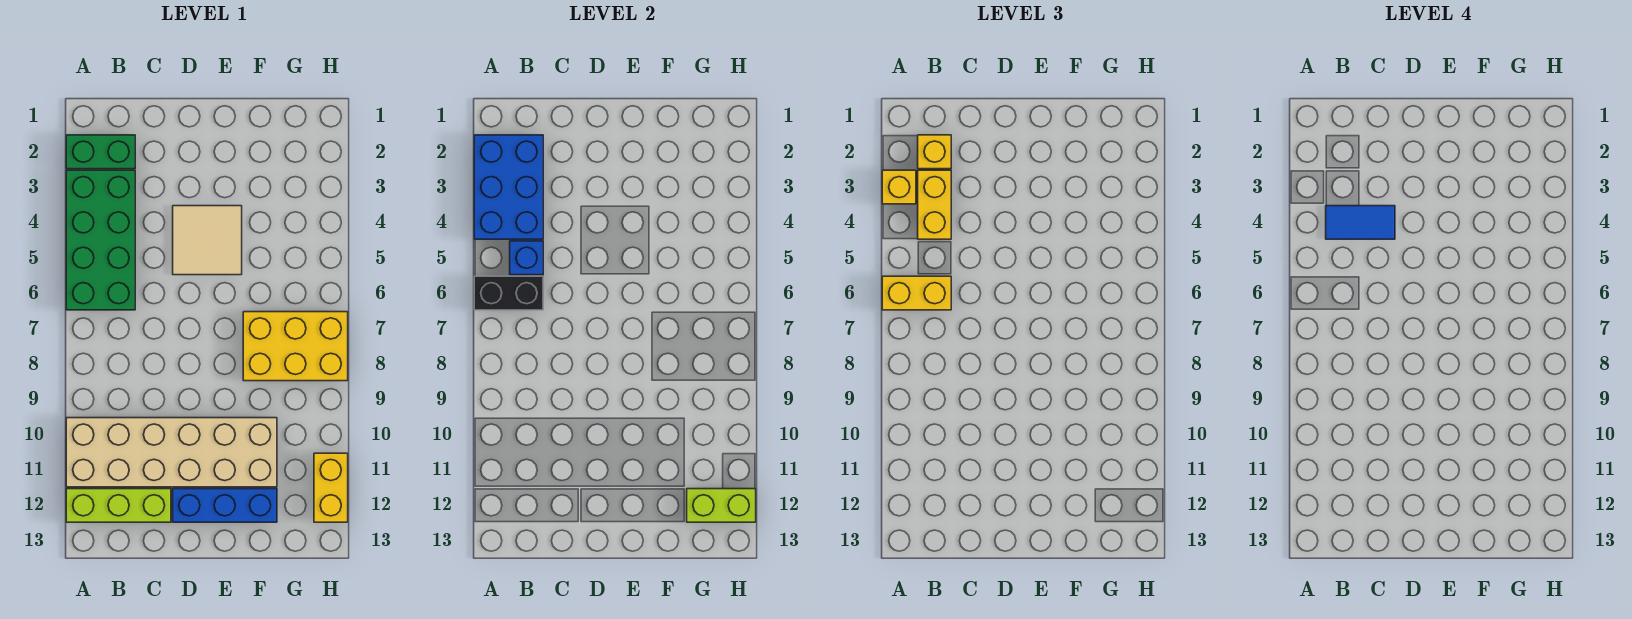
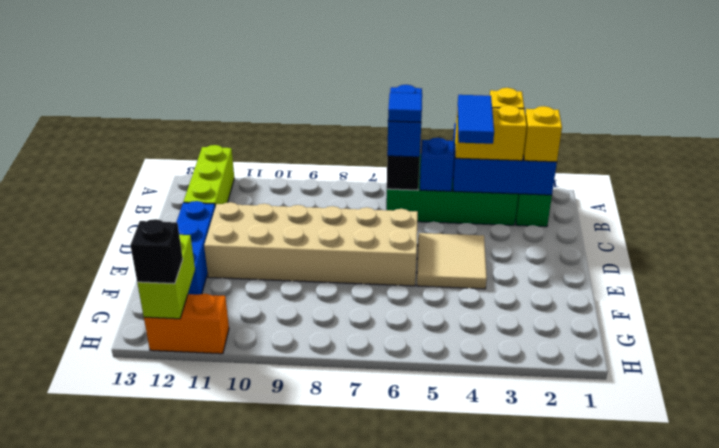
yellow 1x2 brick [882,276,951,310] -> blue 1x2 brick [387,85,422,157]
tan 2x6 brick [66,418,277,487] -> tan 2x6 brick turned to [204,202,418,286]
none -> blue 1x1 tile [388,93,422,122]
yellow 2x3 brick [243,312,348,381] -> none
yellow 1x2 brick [314,453,348,522] -> orange 1x2 brick [144,294,229,354]
none -> black 1x1 brick [130,219,183,284]

